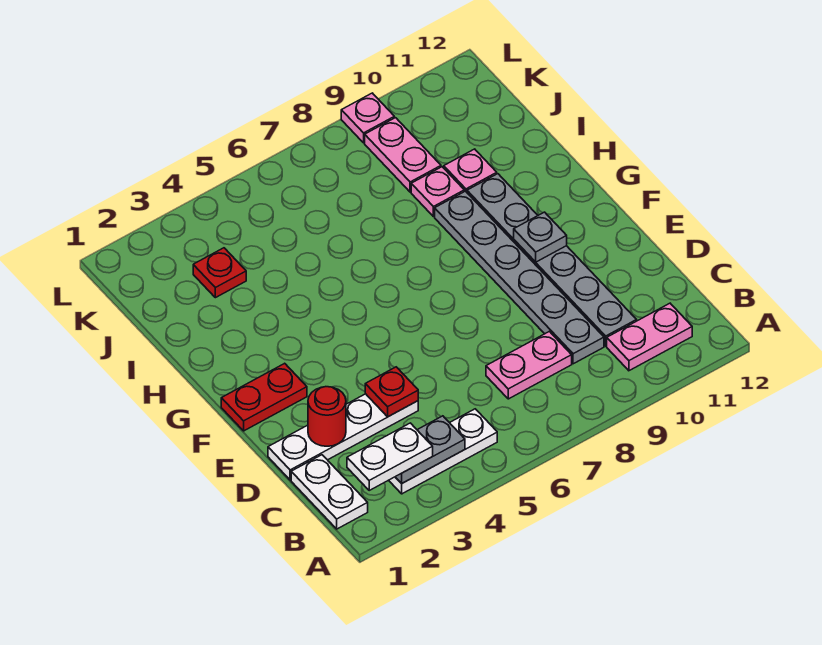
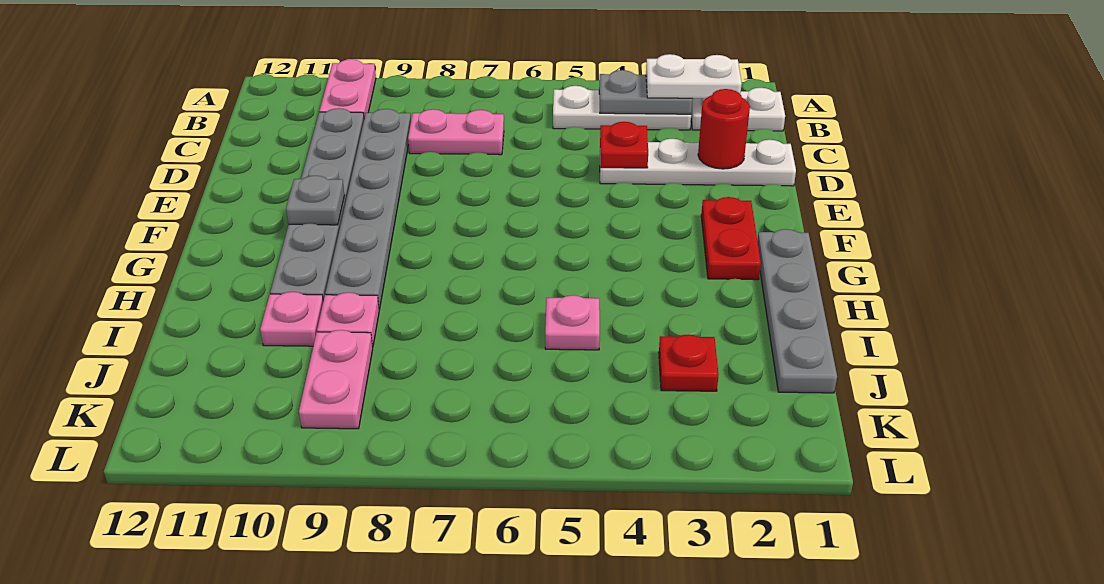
white 1x2 plate [291,455,368,529] -> white 1x2 plate turned to [691,88,785,131]
pink 1x2 plate [607,303,692,371] -> pink 1x2 plate turned to [319,59,376,118]
red 1x2 plate [221,363,307,431] -> red 1x2 plate turned to [701,197,761,280]
none -> grey 1x4 plate [757,229,837,393]
pink 1x1 plate [341,93,394,143] -> pink 1x1 plate moved to [545,295,600,350]

